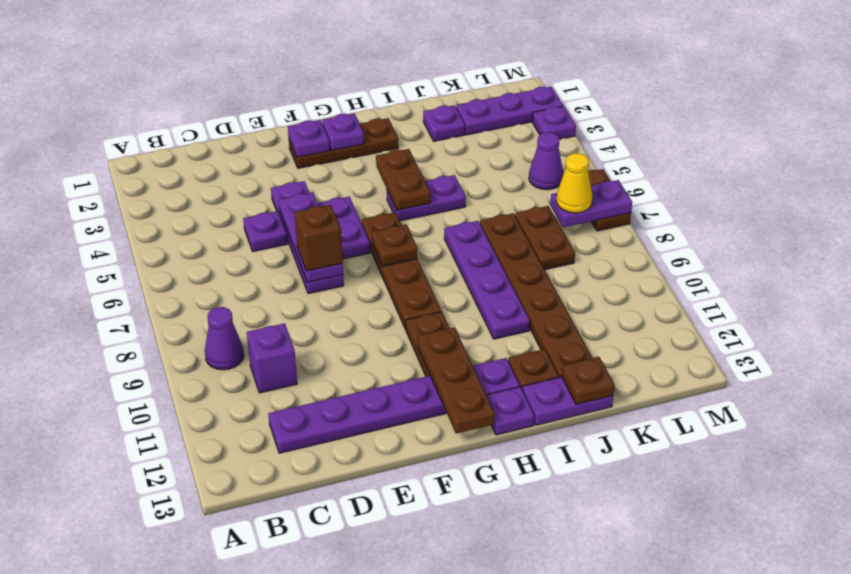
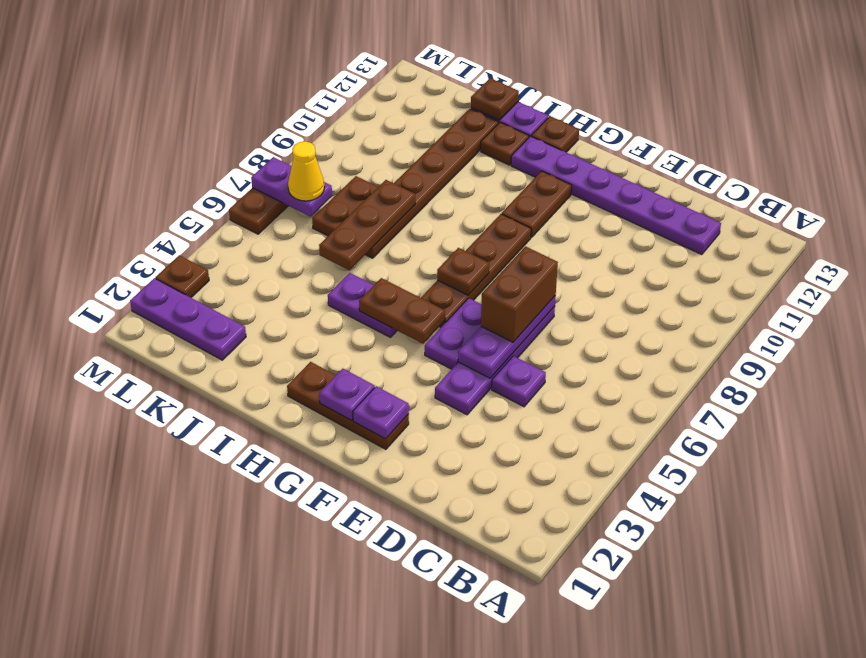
purple 1x1 cone [205,307,244,370] -> none
purple 1x1 brick [247,323,297,393] -> none
brown 1x1 brick [295,205,343,271] -> brown 1x2 brick [481,246,558,342]
brown 1x3 plate [418,327,495,433] -> brown 1x3 plate moved to [319,180,415,270]
brown 1x2 plate [376,149,431,210] -> brown 1x2 plate turned to [359,278,445,344]
purple 1x1 plate [487,387,534,435] -> brown 1x1 plate [531,116,579,152]
purple 1x4 plate [444,221,530,339] -> none
purple 1x1 plate [423,105,465,141] -> none
purple 1x1 cone [529,132,563,190] -> none
purple 1x1 plate [532,106,576,139] -> brown 1x1 plate [156,255,209,297]

